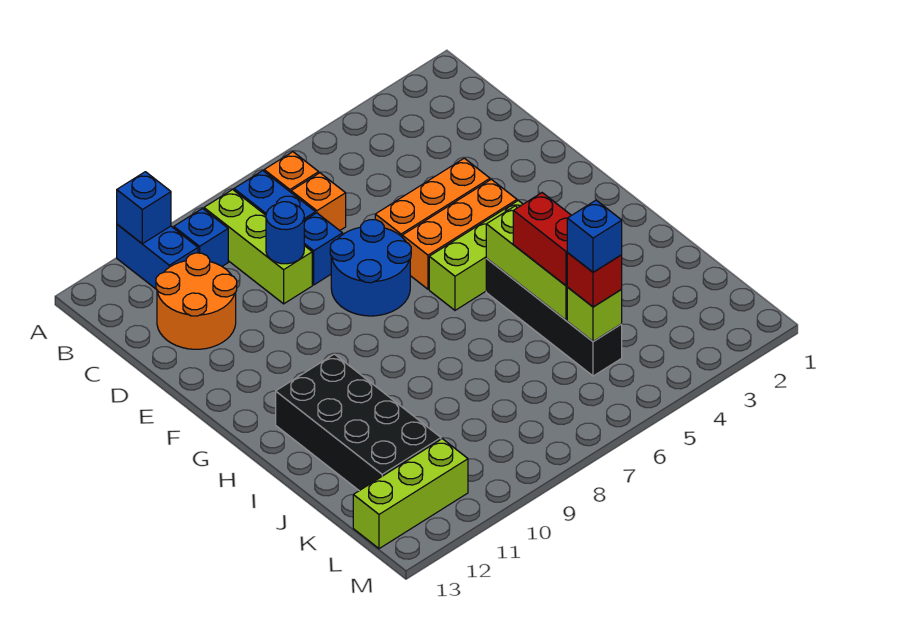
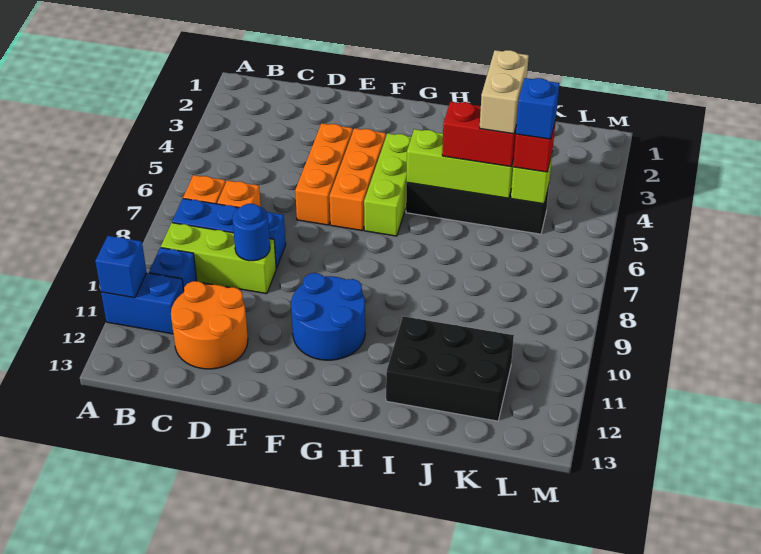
blue 2x2 round brick [330,220,411,316] -> blue 2x2 round brick moved to [291,273,365,360]
black 2x4 brick [276,354,441,491] -> black 2x3 brick [386,316,514,421]
none -> tan 1x2 brick [480,50,529,134]
lime 1x3 brick [353,439,468,549] -> none

